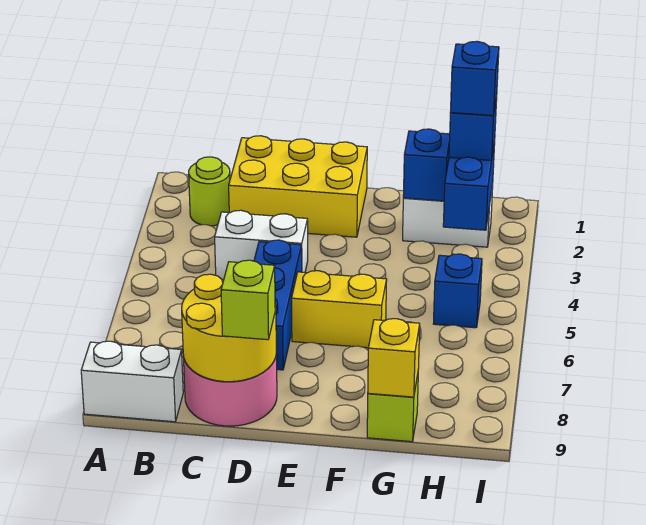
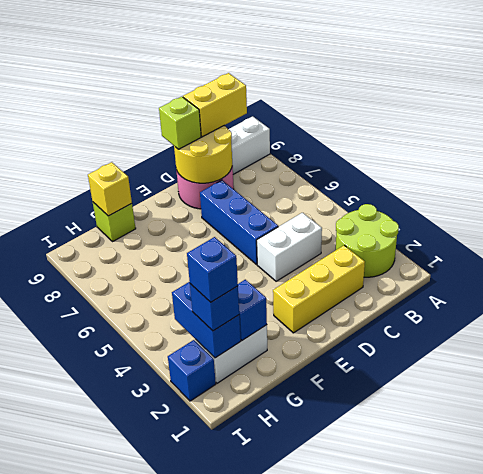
lime 1x1 round brick [189,157,230,226] -> lime 2x2 round brick [336,204,399,277]
yellow 2x3 brick [229,136,367,237] -> yellow 1x3 brick [273,245,365,333]
yellow 1x2 brick [292,271,387,348] -> yellow 1x2 brick moved to [183,73,247,137]
blue 1x1 brick [433,254,482,328] -> blue 1x1 brick moved to [168,340,216,401]

